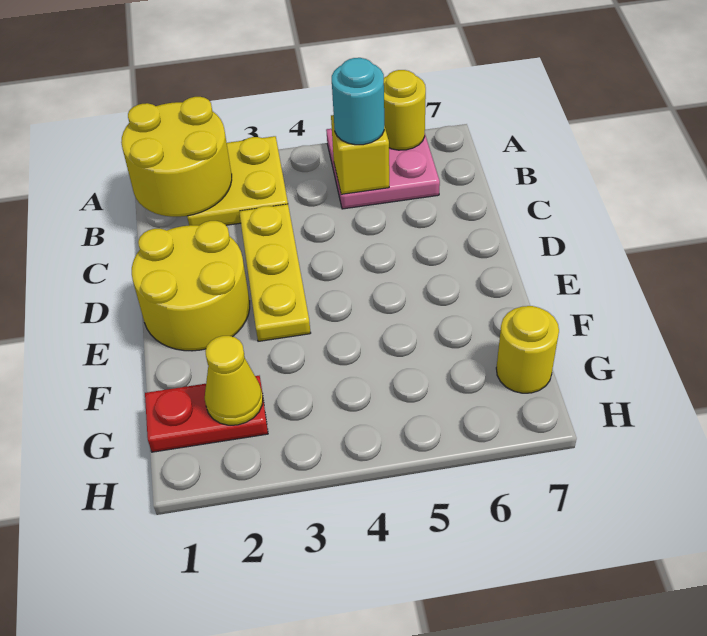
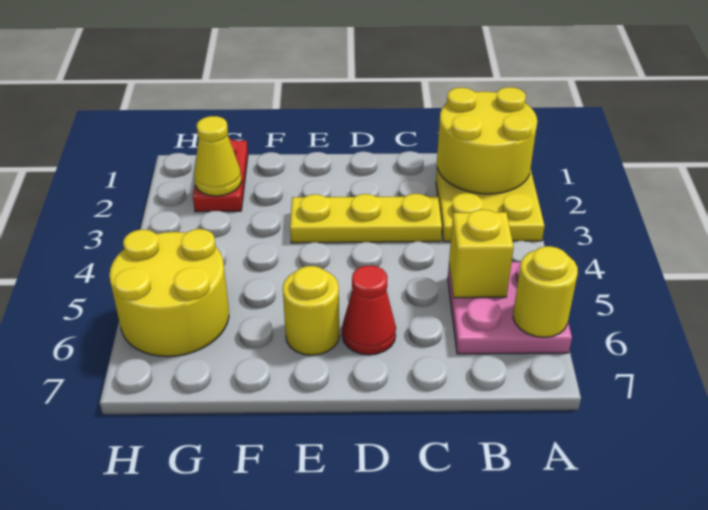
cyan 1x1 round brick [332,58,384,145] -> none
yellow 2x2 round brick [132,221,250,351] -> yellow 2x2 round brick moved to [110,229,229,357]
none -> red 1x1 cone [342,266,396,355]
yellow 1x1 round brick [496,306,559,393] -> yellow 1x1 round brick moved to [283,266,339,355]

